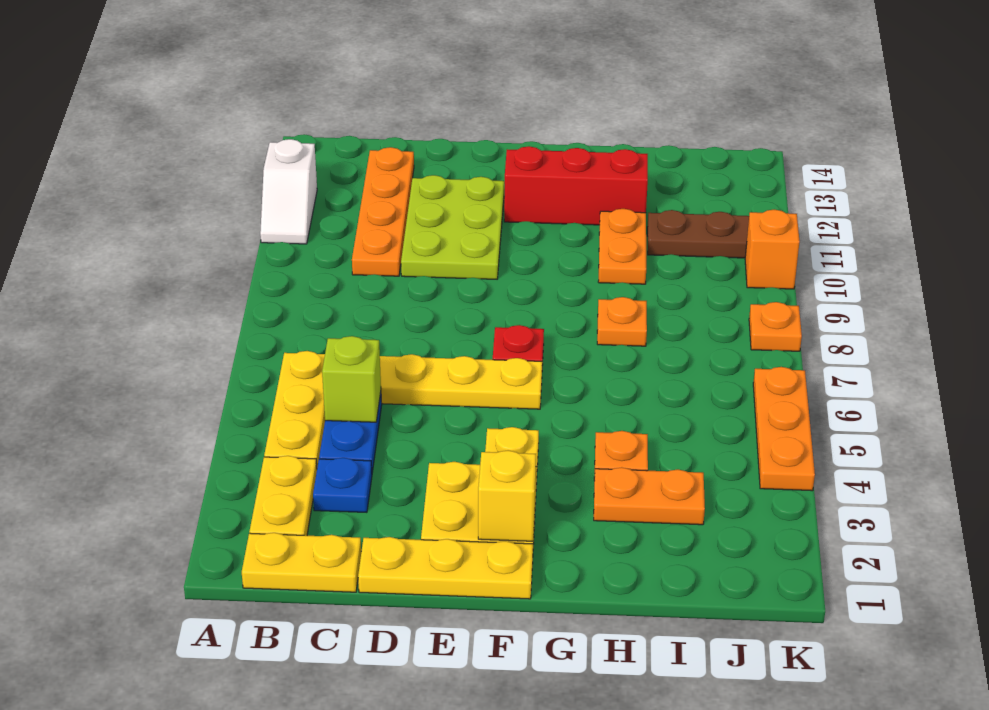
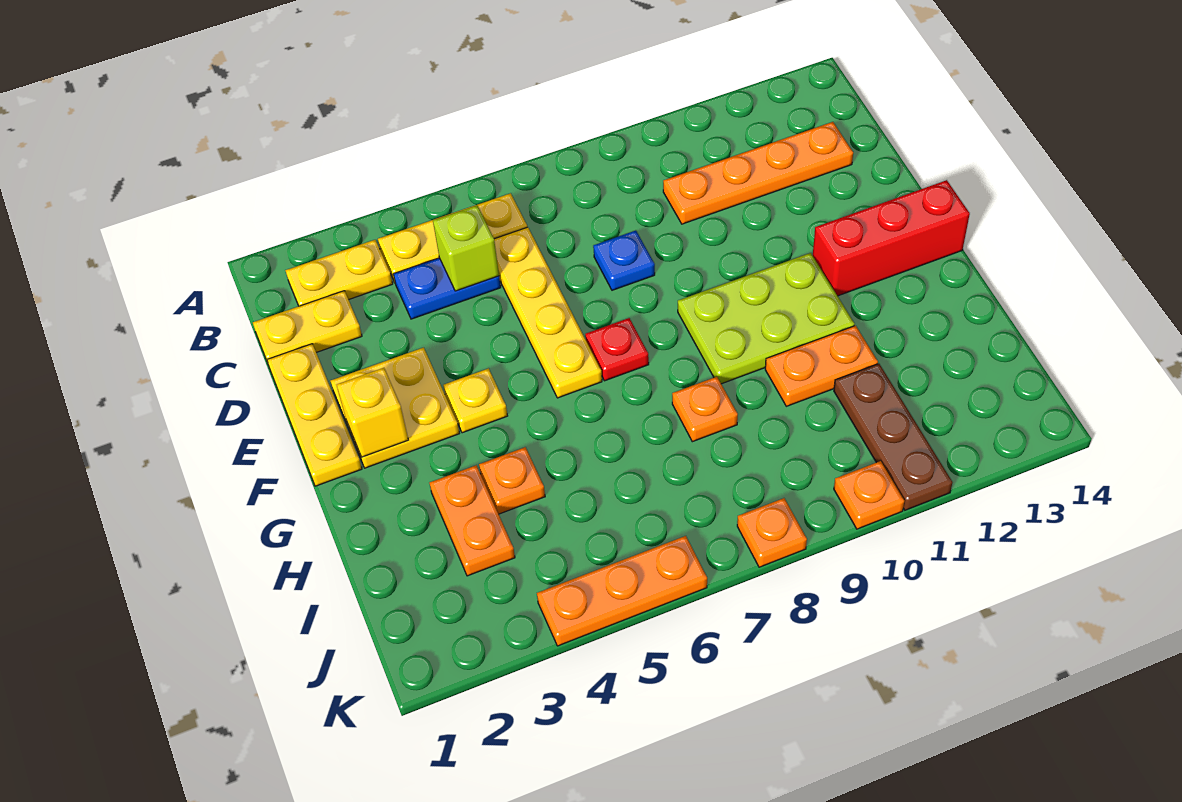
white 1x2 slope [260,139,317,244] -> none
yellow 1x2 plate [242,533,361,592] -> yellow 1x2 plate turned to [253,291,362,363]
blue 1x1 plate [313,458,372,512] -> blue 1x1 plate moved to [593,231,655,290]
lime 2x3 plate [401,175,504,279] -> lime 2x3 plate moved to [678,253,855,384]
red 1x3 brick [504,146,648,225] -> red 1x3 brick turned to [813,180,970,296]
orange 1x1 brick [745,210,800,289] -> orange 1x1 plate [834,461,904,529]

